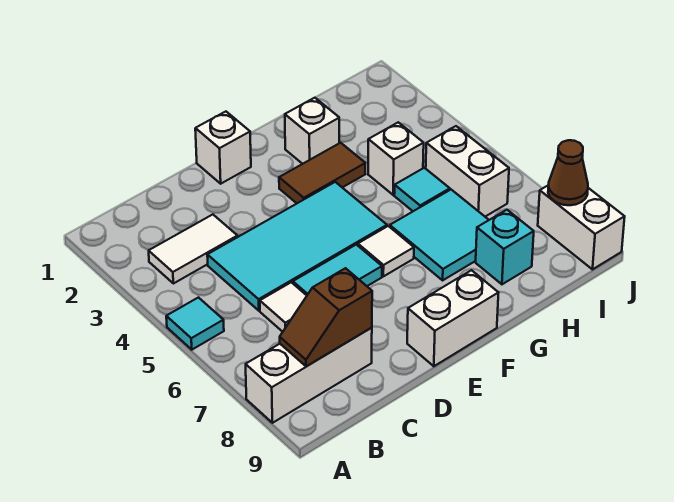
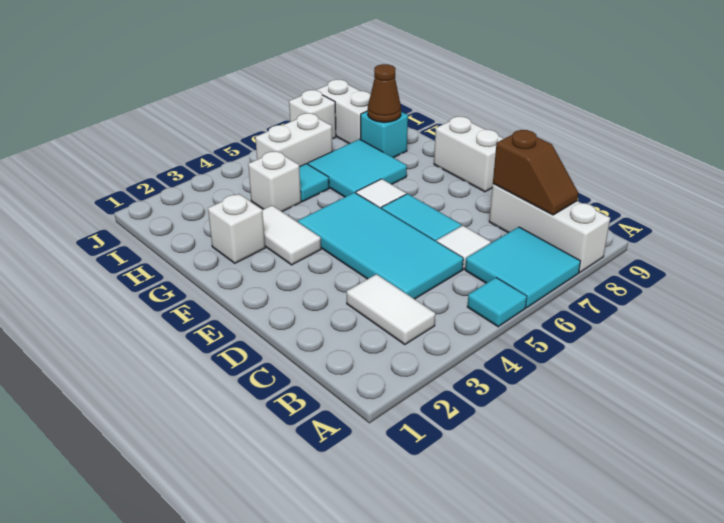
none -> cyan 2x2 tile [465,227,580,308]
white 1x1 brick [195,112,251,184] -> white 1x1 brick moved to [289,90,336,139]
brown 1x2 tile [279,143,365,203] -> white 1x2 tile [262,205,321,265]
white 1x2 brick [538,185,625,269] -> white 1x2 brick turned to [317,79,371,144]
brown 1x1 cone [548,140,588,205] -> brown 1x1 cone moved to [368,64,401,122]

